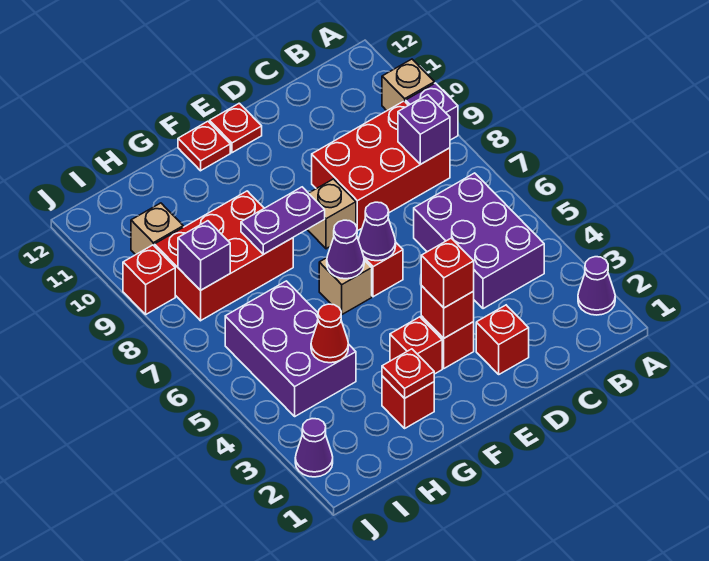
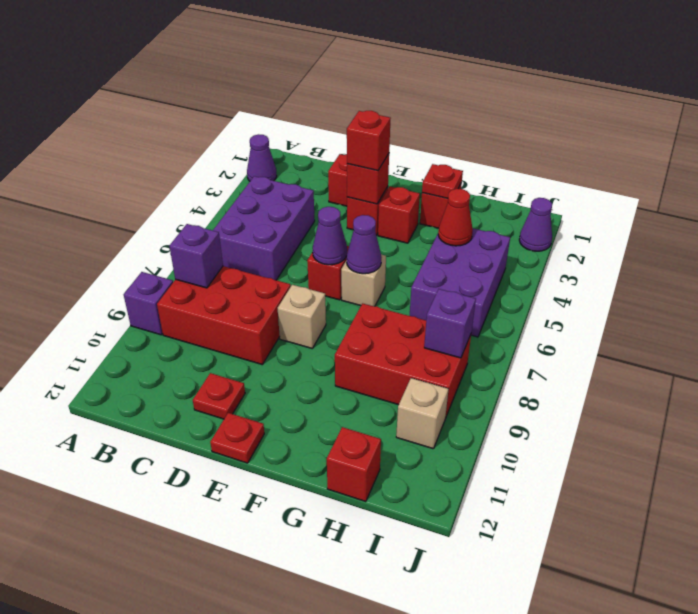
tan 1x1 brick [382,59,434,111] -> none
purple 1x2 plate [241,187,325,254] -> none
red 1x1 plate [178,121,230,171] -> red 1x1 plate moved to [193,373,245,419]
red 1x1 brick [123,245,175,314] -> red 1x1 brick moved to [327,427,381,502]

